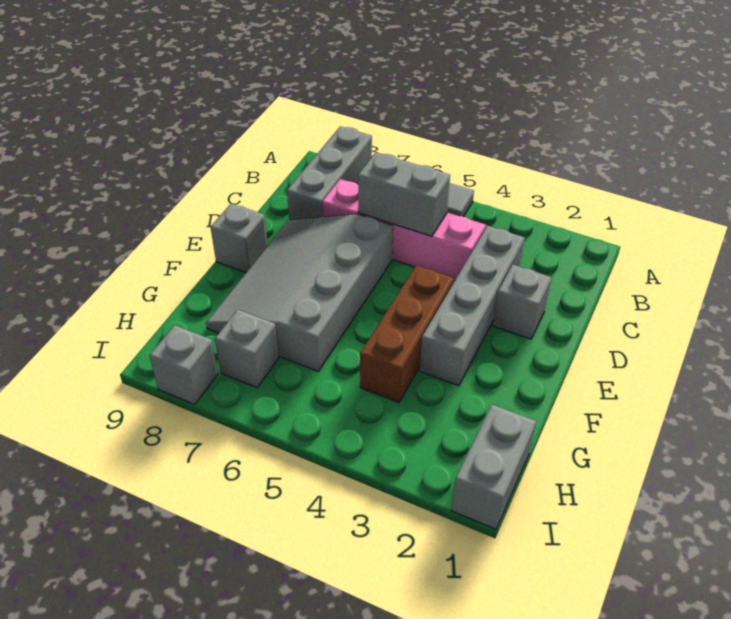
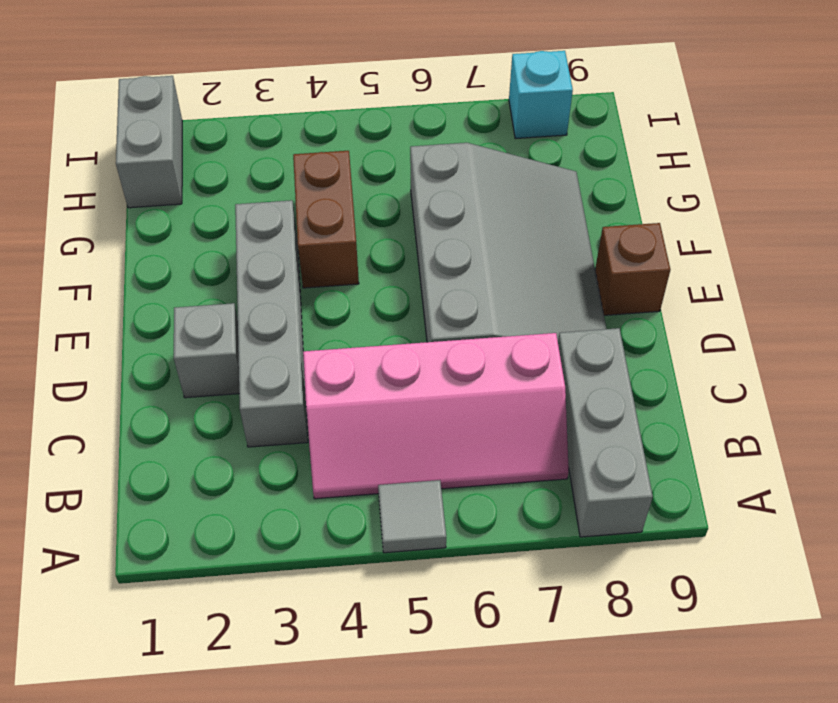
grey 1x2 brick [358,152,450,237] -> none
brown 1x3 brick [360,265,454,402] -> brown 1x2 brick [293,151,359,288]
grey 1x1 brick [210,204,268,272] -> brown 1x1 brick [595,223,670,315]
grey 1x1 brick [215,310,279,388] -> none
grey 1x1 brick [149,325,218,404] -> cyan 1x1 brick [509,51,573,139]

